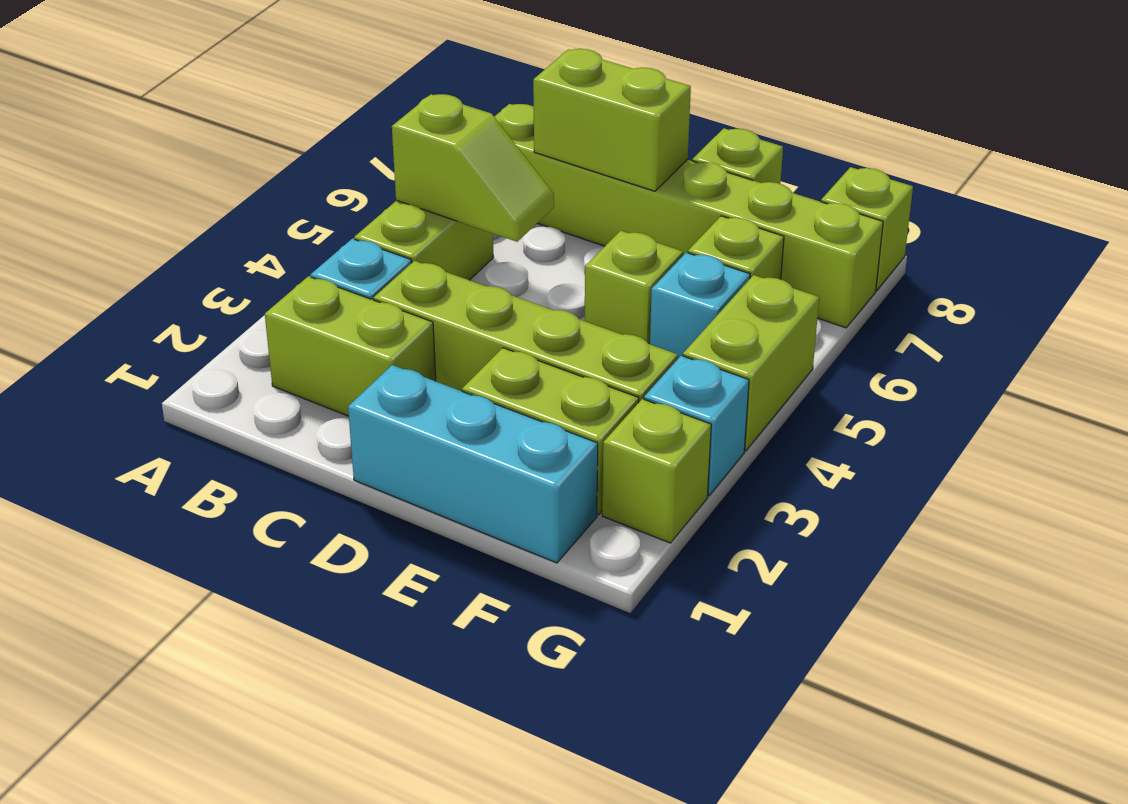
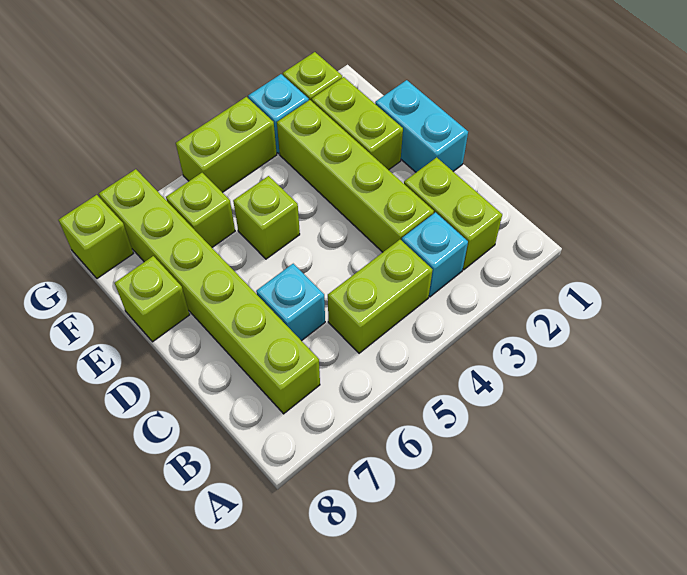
lime 1x2 slope [392,94,554,242] -> none
lime 1x2 brick [533,49,691,191] -> none
cyan 1x3 brick [348,365,598,563] -> cyan 1x2 brick [375,80,468,172]
cyan 1x1 brick [650,252,750,358] -> cyan 1x1 brick moved to [256,264,325,341]

